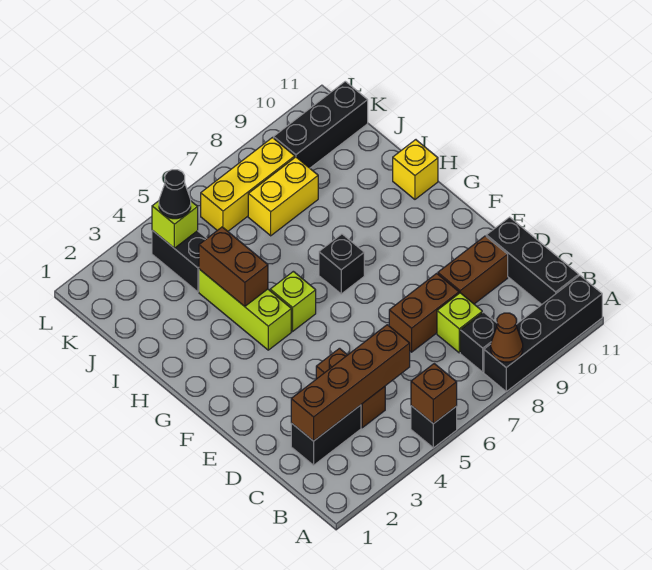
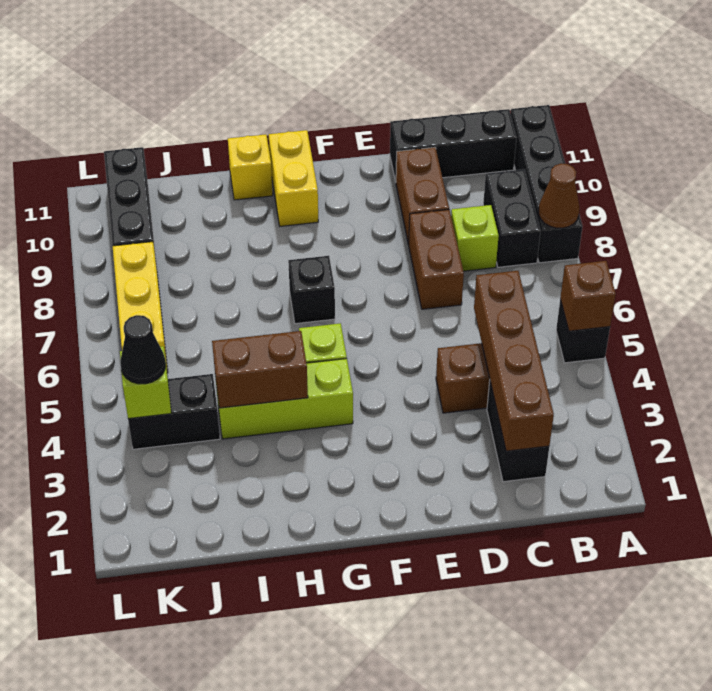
black 1x1 brick [460,312,497,372] -> black 1x2 brick [483,169,541,267]
yellow 1x2 brick [248,157,318,236] -> yellow 1x2 brick moved to [269,130,318,226]

